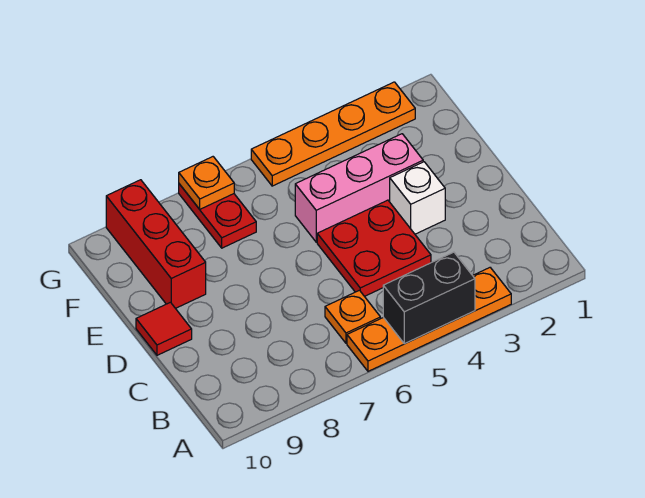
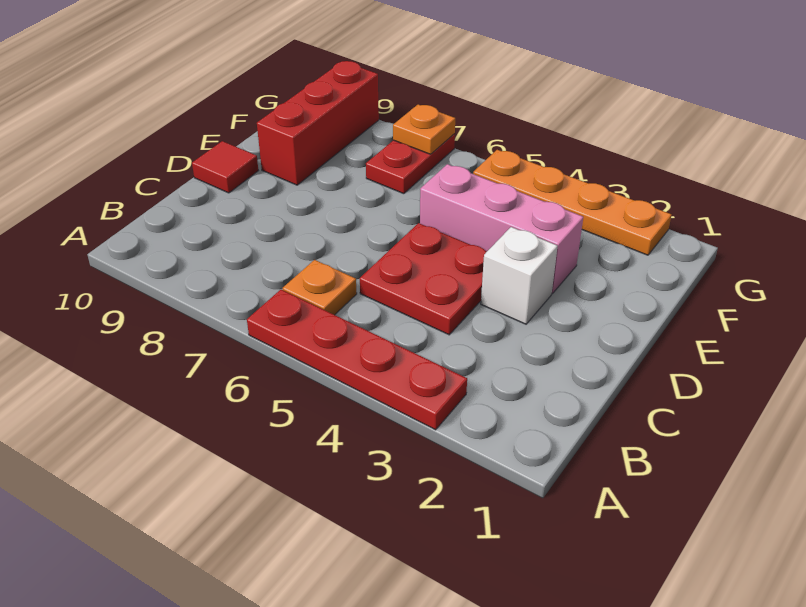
orange 1x4 plate [347,268,511,371] -> red 1x4 plate [247,290,467,430]
black 1x2 brick [383,252,475,344] -> none

